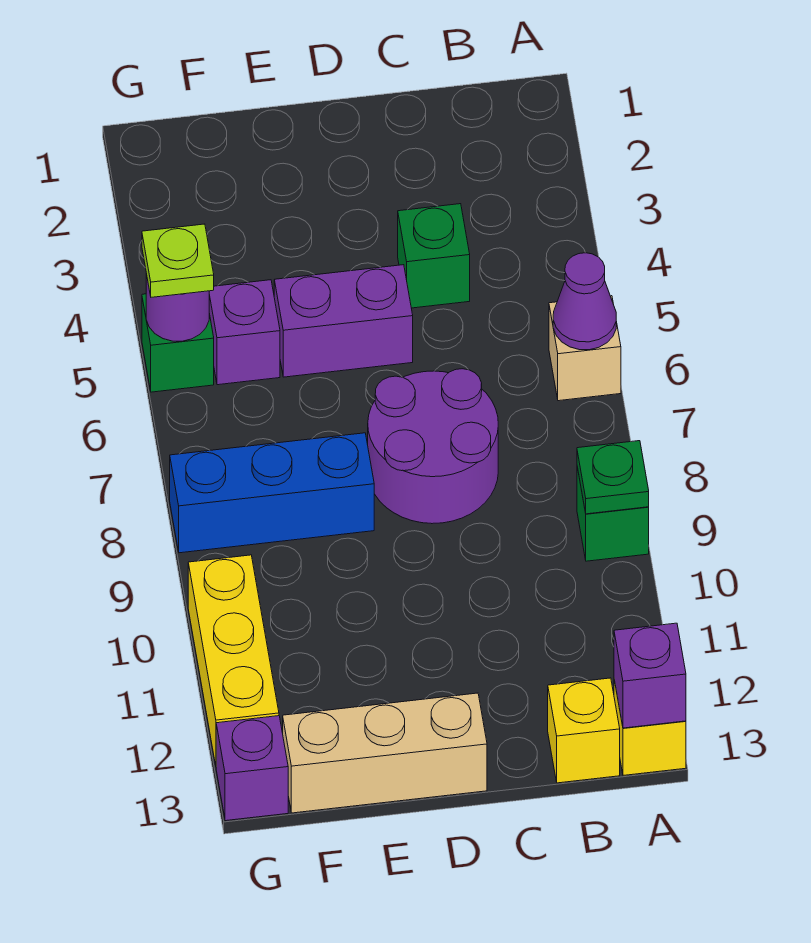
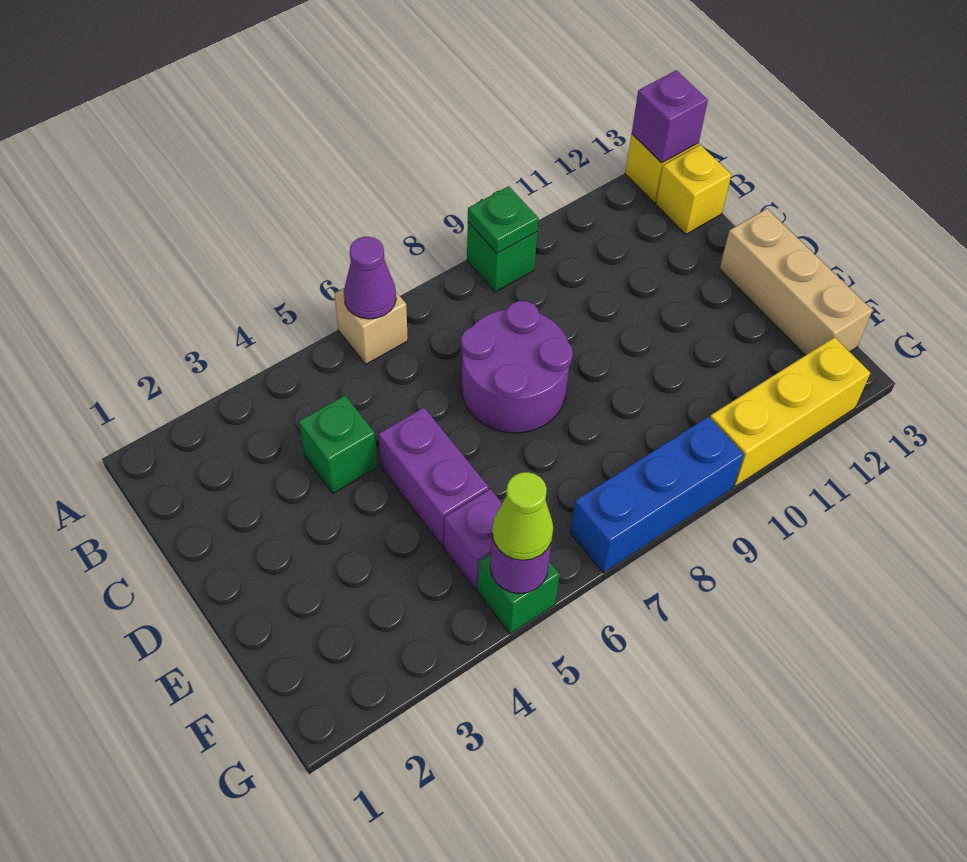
blue 1x3 brick [170,433,374,553] -> blue 1x3 brick turned to [570,416,744,573]
lime 1x1 plate [142,224,214,297] -> lime 1x1 cone [492,472,553,560]
purple 1x1 brick [216,716,288,821] -> none

